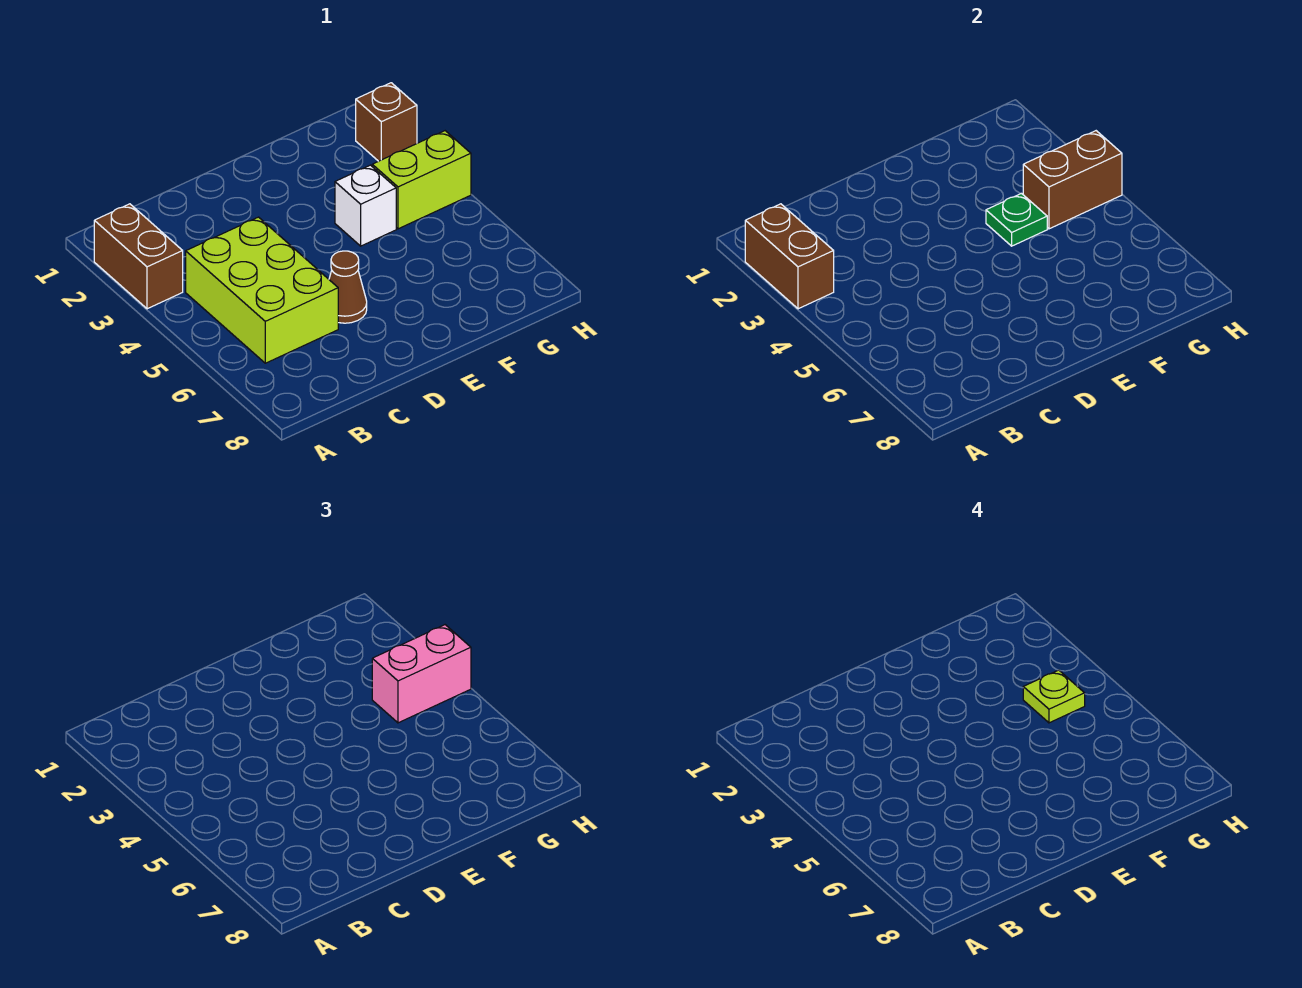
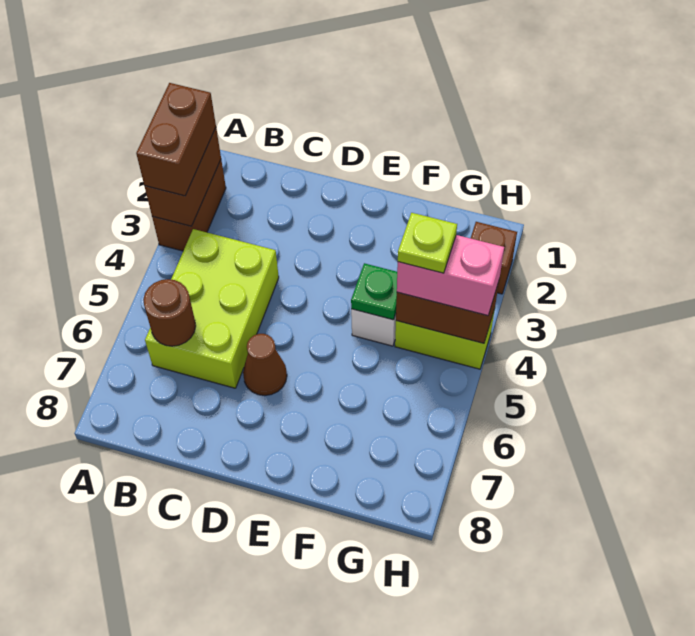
none -> brown 1x2 brick [136,83,216,196]
none -> brown 1x1 round brick [143,279,196,346]

